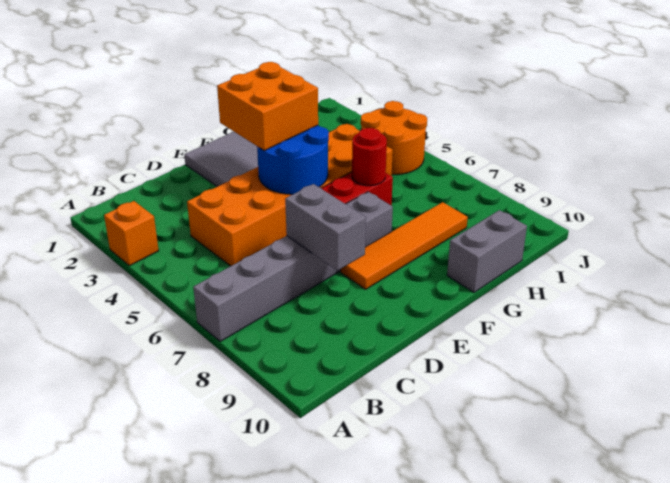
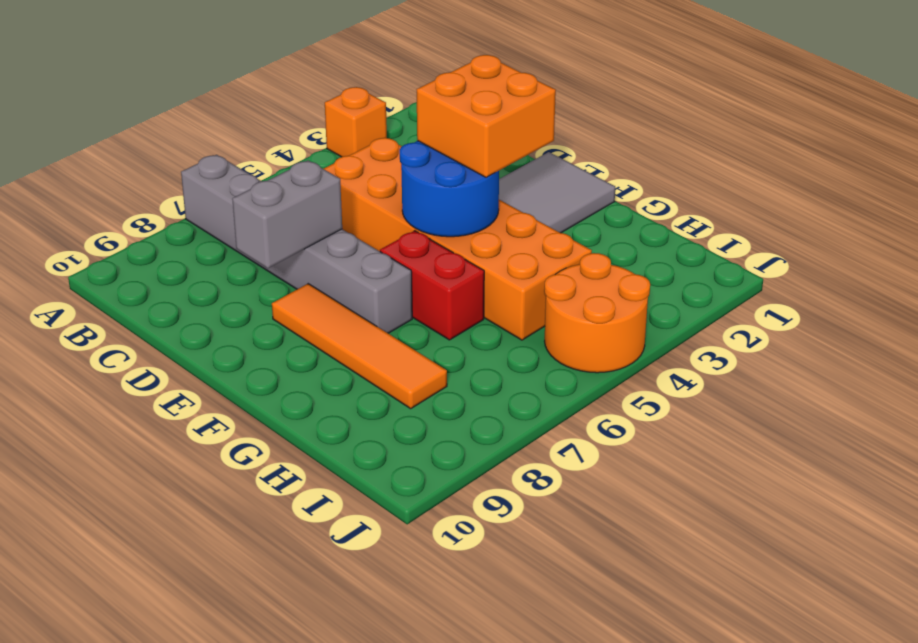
red 1x1 round brick [352,128,387,186] -> none
grey 1x2 brick [447,210,527,292] -> none

